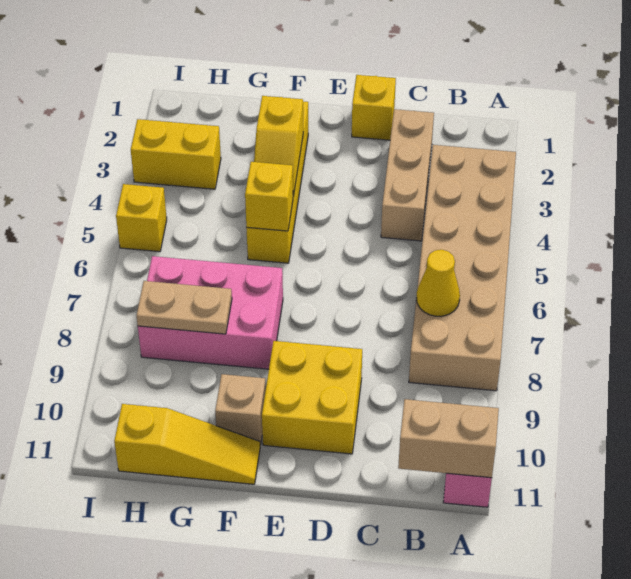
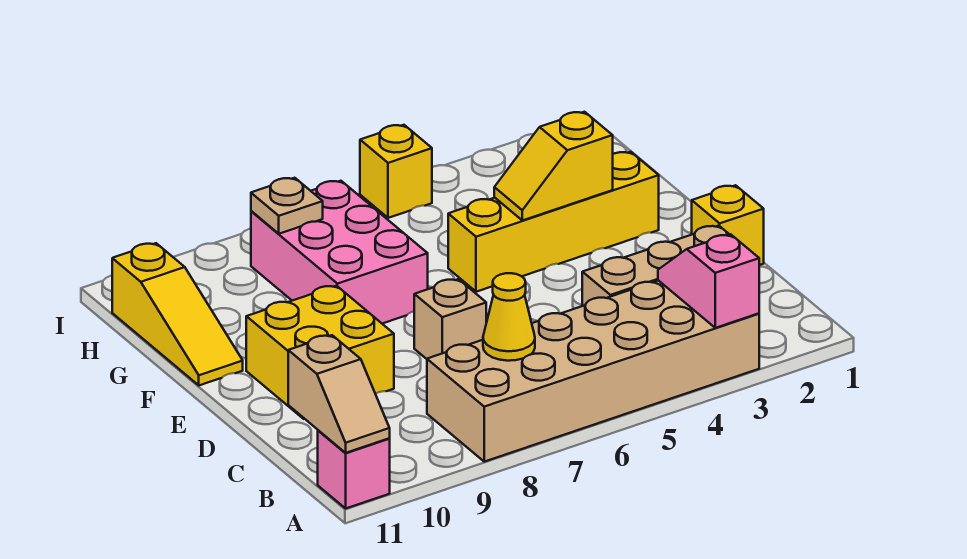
none -> pink 1x2 slope [658,234,759,328]
tan 1x2 brick [398,399,499,478] -> tan 1x2 slope [288,335,390,453]
yellow 1x1 brick [245,162,293,231] -> none
tan 1x1 brick [215,374,266,445] -> tan 1x1 brick moved to [414,279,486,359]
tan 1x2 plate [136,281,232,334] -> tan 1x1 plate [251,178,323,234]
yellow 1x2 brick [131,119,221,189] -> none

